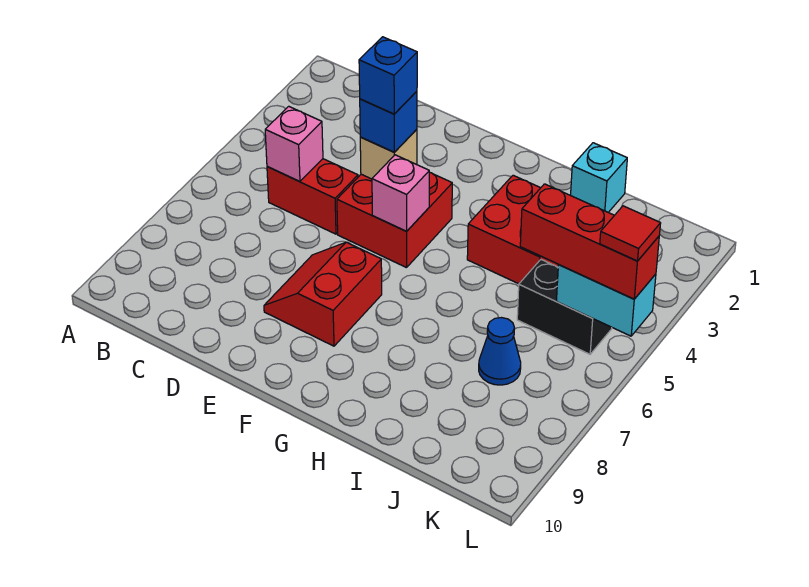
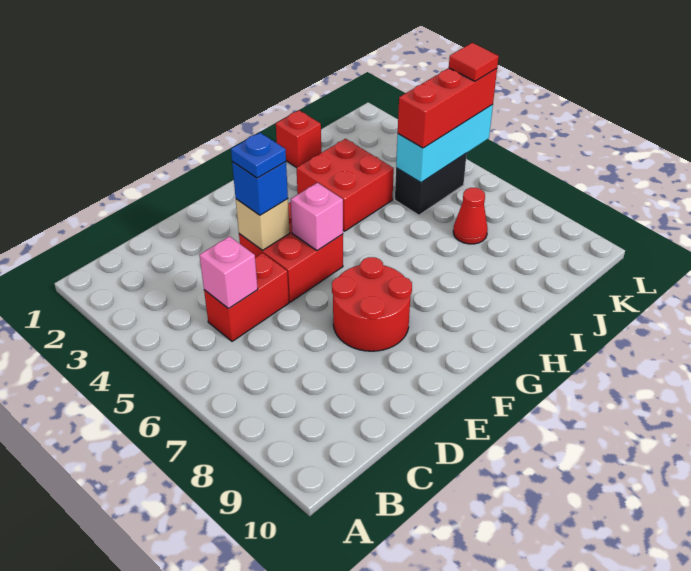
blue 1x1 brick [359,37,417,114] -> blue 1x1 plate [231,133,286,178]
red 2x2 slope [264,242,382,346] -> red 2x2 round brick [332,257,412,351]
cyan 1x1 brick [571,143,627,212] -> red 1x1 brick [276,111,321,168]
blue 1x1 cone [479,318,521,385] -> red 1x1 cone [453,188,488,244]
cyan 1x2 brick [557,265,656,336] -> cyan 1x3 brick [396,104,493,183]

